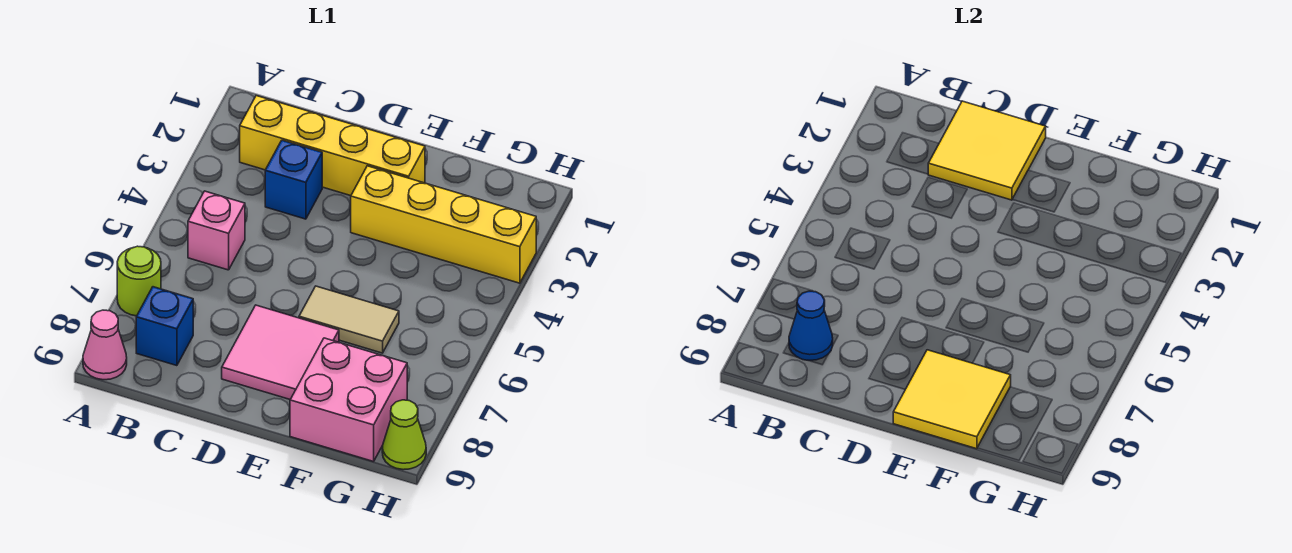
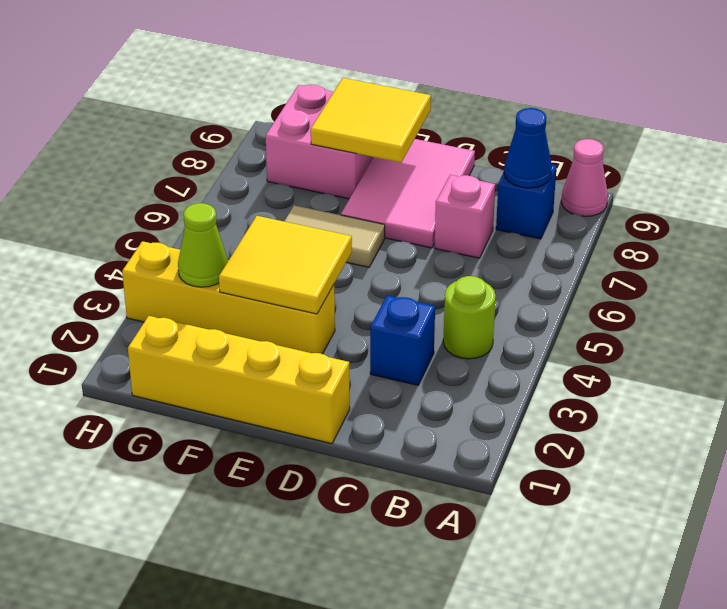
lime 1x1 round brick [117,246,161,316] -> lime 1x1 round brick moved to [443,276,496,359]
yellow 1x4 brick [240,96,425,196] -> yellow 1x4 brick moved to [128,316,350,444]
pink 1x1 brick [188,191,245,270] -> pink 1x1 brick moved to [435,175,495,258]
yellow 2x2 tile [928,101,1046,200] -> yellow 2x2 tile moved to [219,216,352,314]
pink 2x2 tile [222,305,339,399] -> pink 2x3 tile [341,139,475,248]
lime 1x1 cone [382,400,426,470] -> lime 1x1 cone moved to [178,203,228,287]

